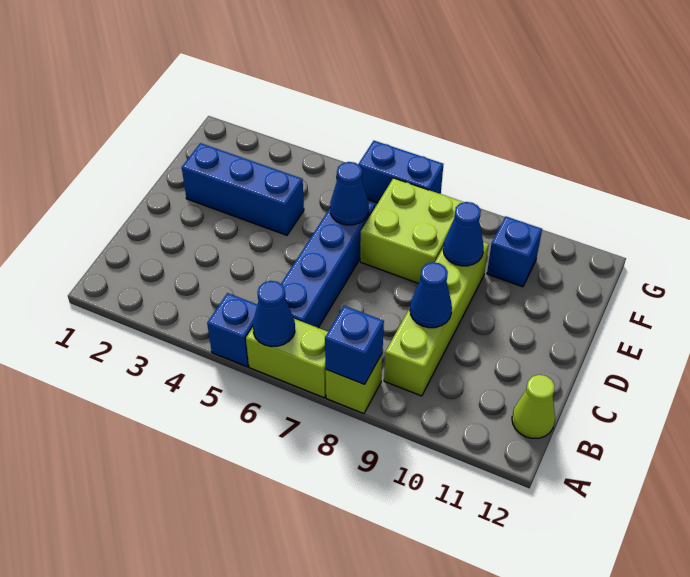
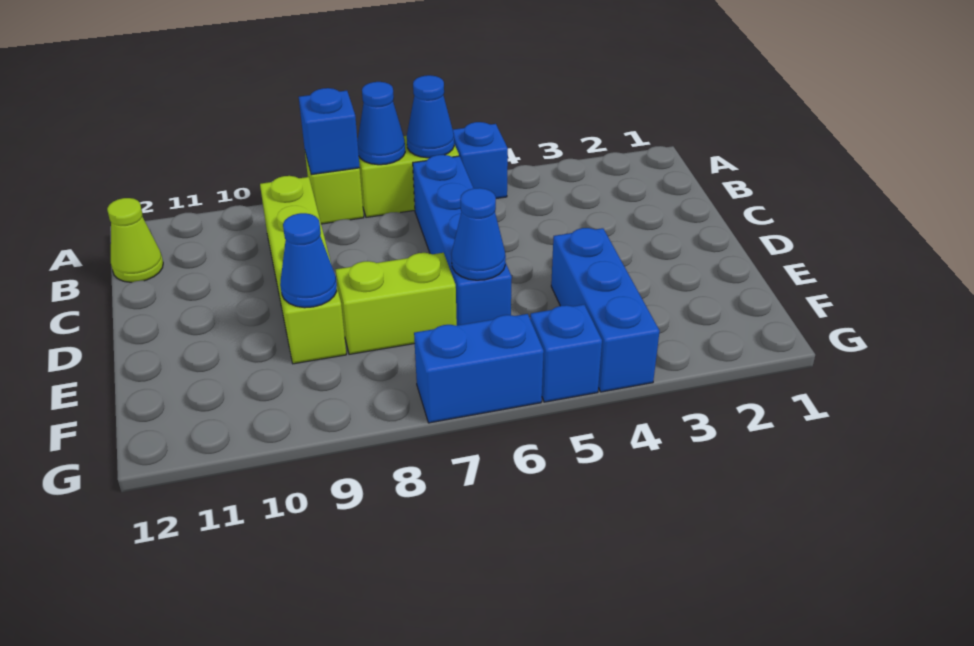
blue 1x1 cone [410,262,452,328] -> blue 1x1 cone moved to [357,82,405,165]
blue 1x3 brick [182,143,304,235] -> blue 1x3 brick turned to [551,228,660,392]
lime 2x2 brick [360,178,463,283] -> lime 1x2 brick [335,253,457,354]
blue 1x1 brick [487,216,542,287] -> blue 1x1 brick moved to [530,305,602,402]

